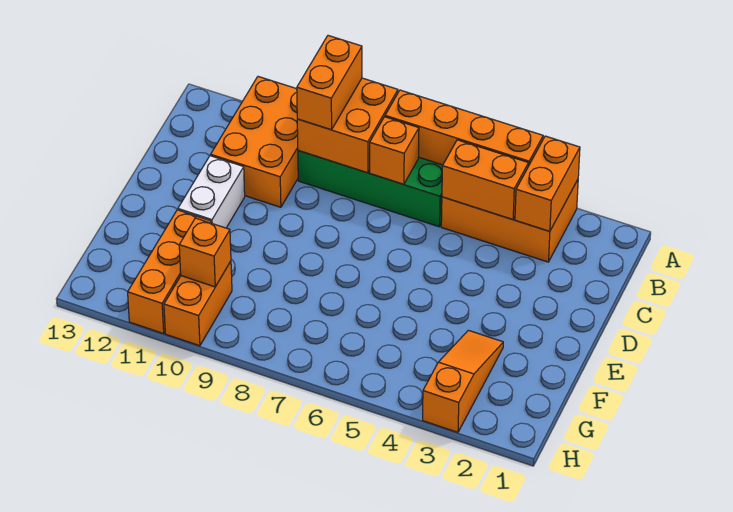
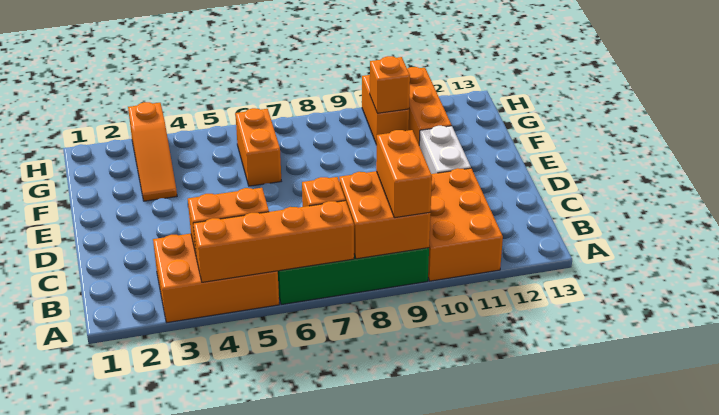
orange 1x2 brick [515,136,580,231] -> orange 1x2 brick moved to [235,108,281,186]

